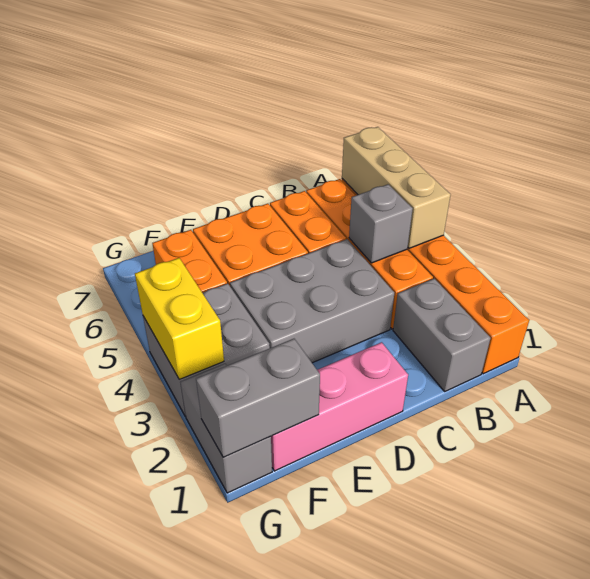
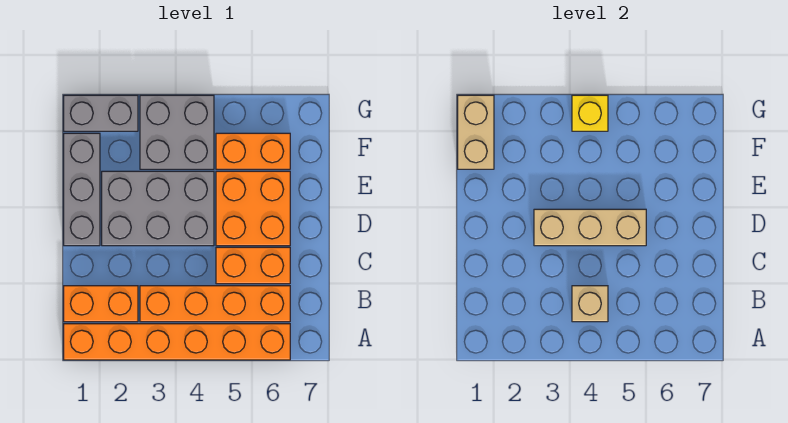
tan 1x3 brick [342,127,450,248] -> tan 1x3 brick moved to [534,209,646,246]
grey 1x2 brick [393,278,491,391] -> orange 1x2 brick [64,286,138,322]
grey 1x1 brick [349,184,413,263] -> tan 1x1 brick [572,286,608,322]
grey 2x3 brick [230,239,394,363] -> grey 2x3 brick turned to [102,171,214,246]
pink 1x3 brick [271,342,408,471] -> grey 1x3 brick [64,133,100,246]
grey 1x2 brick [196,339,320,457] -> tan 1x2 brick [458,95,494,169]
yellow 1x2 brick [135,258,224,379] -> yellow 1x1 brick [572,95,608,131]

